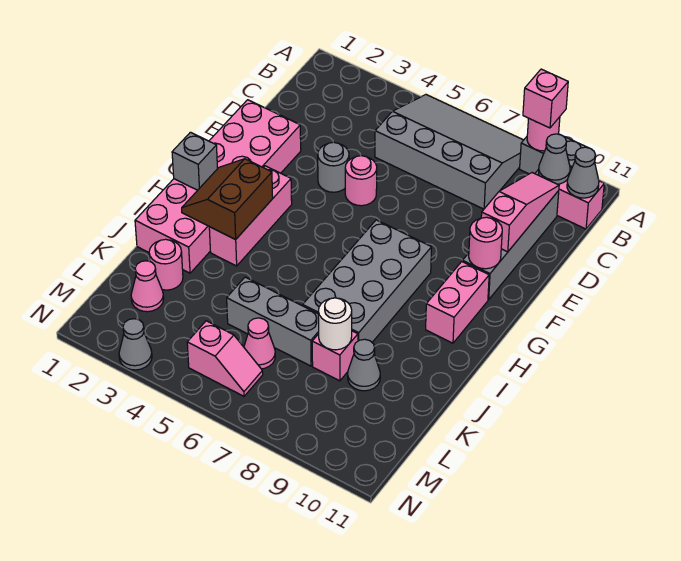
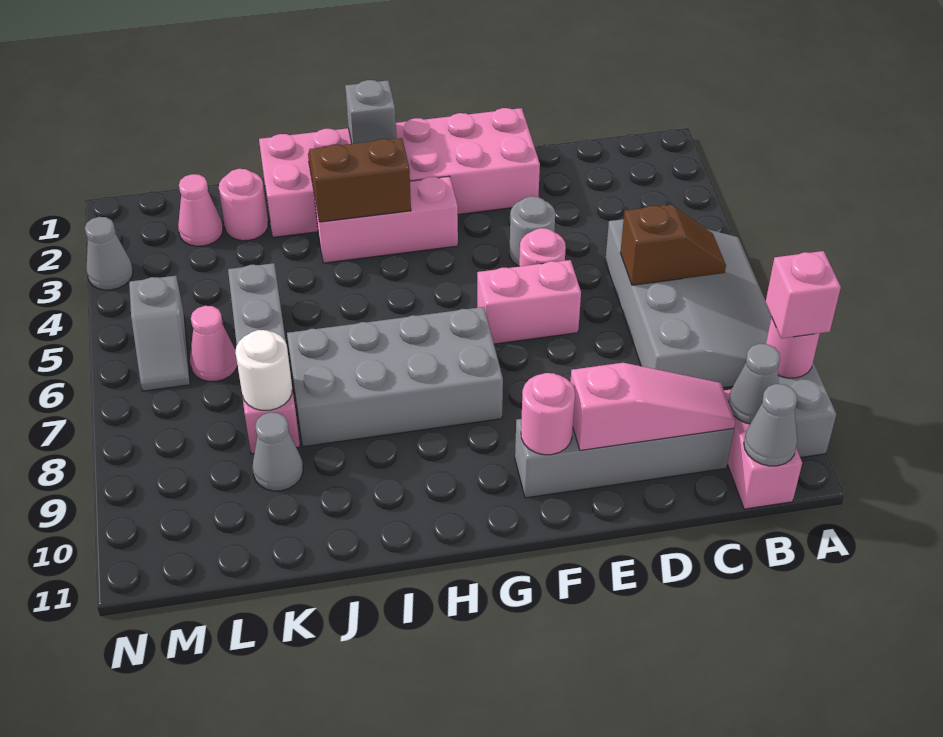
none -> brown 1x2 slope [620,205,726,285]
pink 1x2 brick [426,262,489,343] -> pink 1x2 brick moved to [477,260,581,344]
pink 1x2 slope [187,321,263,396] -> grey 1x2 slope [129,276,190,391]

